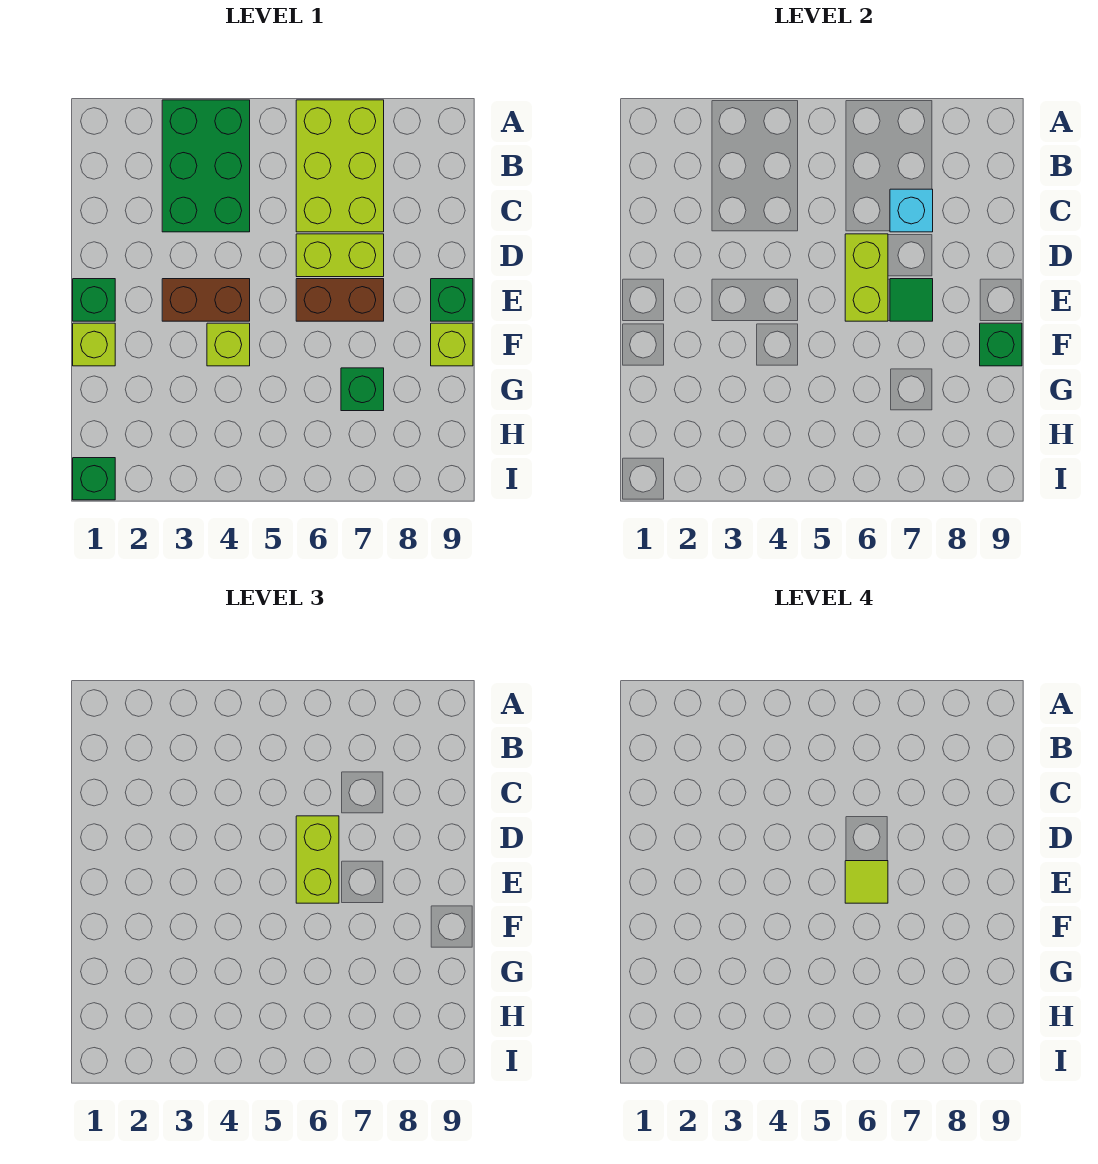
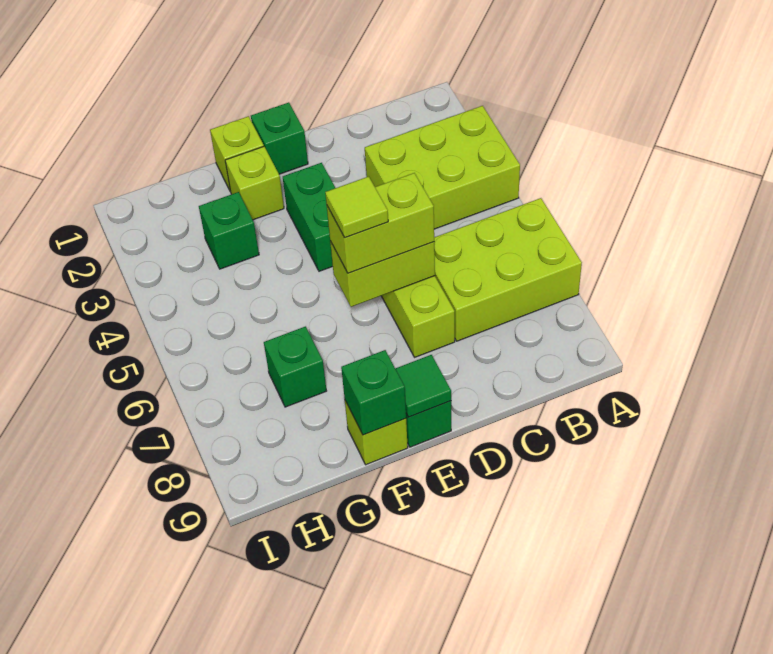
green 2x3 brick [162,100,250,232] -> lime 2x3 brick [365,106,520,229]
cyan 1x1 brick [890,189,933,232] -> none
brown 1x2 brick [162,279,250,321] -> green 1x2 brick [283,163,335,271]
brown 1x2 brick [296,279,384,321] -> none
green 1x1 tile [890,279,933,321] -> green 1x1 tile moved to [395,355,451,417]
lime 1x1 brick [207,323,250,366] -> lime 1x1 brick moved to [225,147,284,220]
green 1x1 brick [73,458,115,500] -> green 1x1 brick moved to [199,192,259,269]

